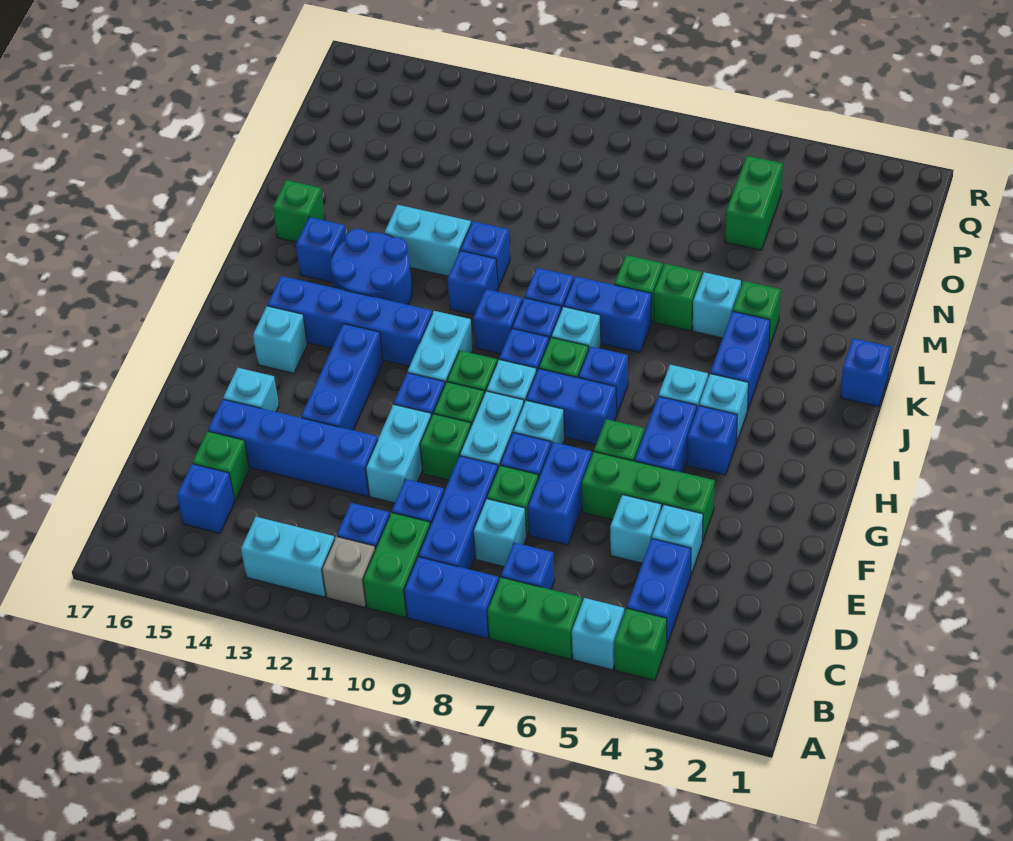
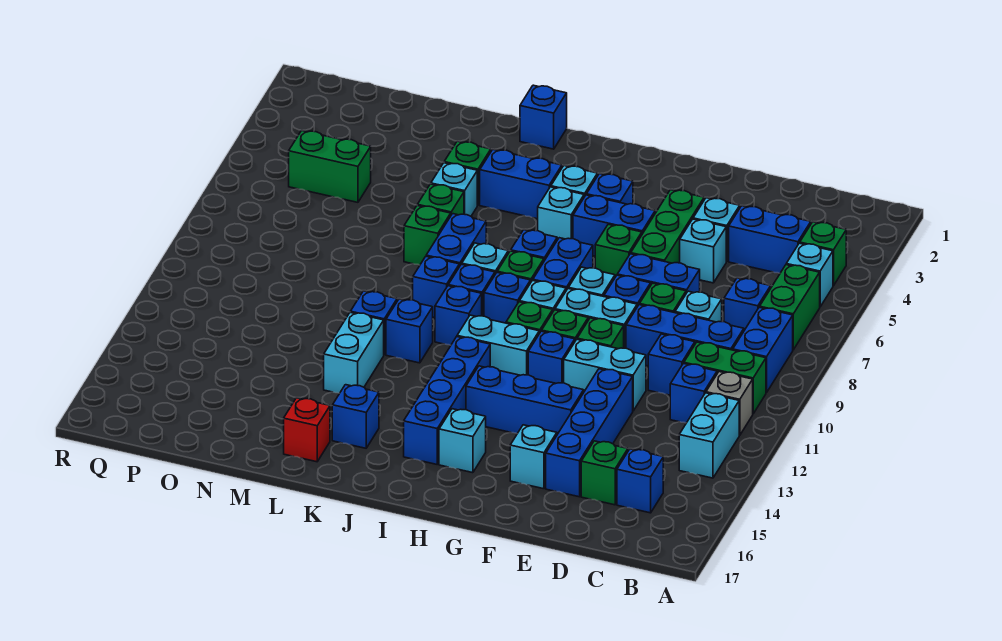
blue 2x2 round brick [331,229,412,305] -> none
green 1x1 brick [273,180,325,242] -> red 1x1 brick [284,398,330,462]

